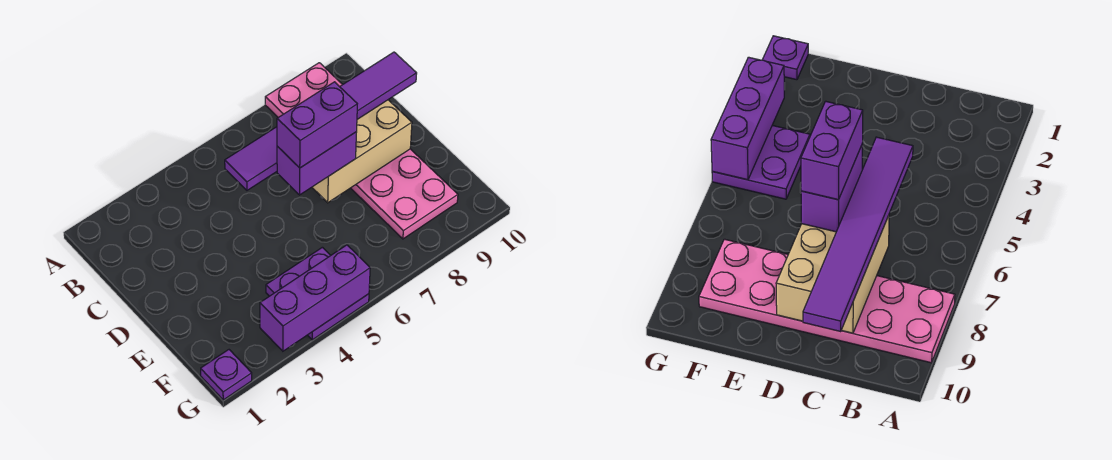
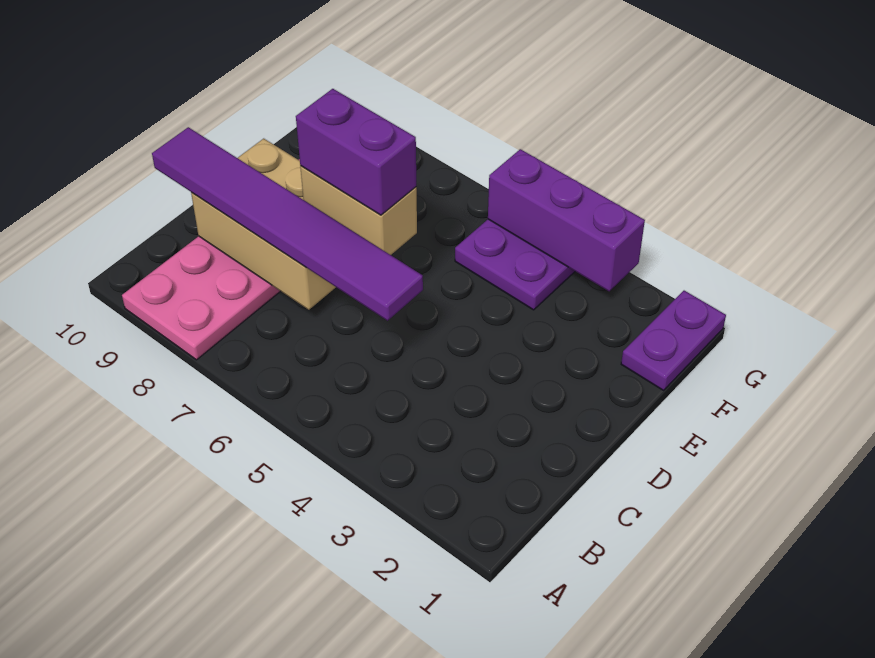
purple 1x2 brick [277,132,357,195] -> tan 1x2 brick [300,166,417,255]
purple 1x1 plate [201,350,252,400] -> purple 1x2 plate [621,291,726,390]

